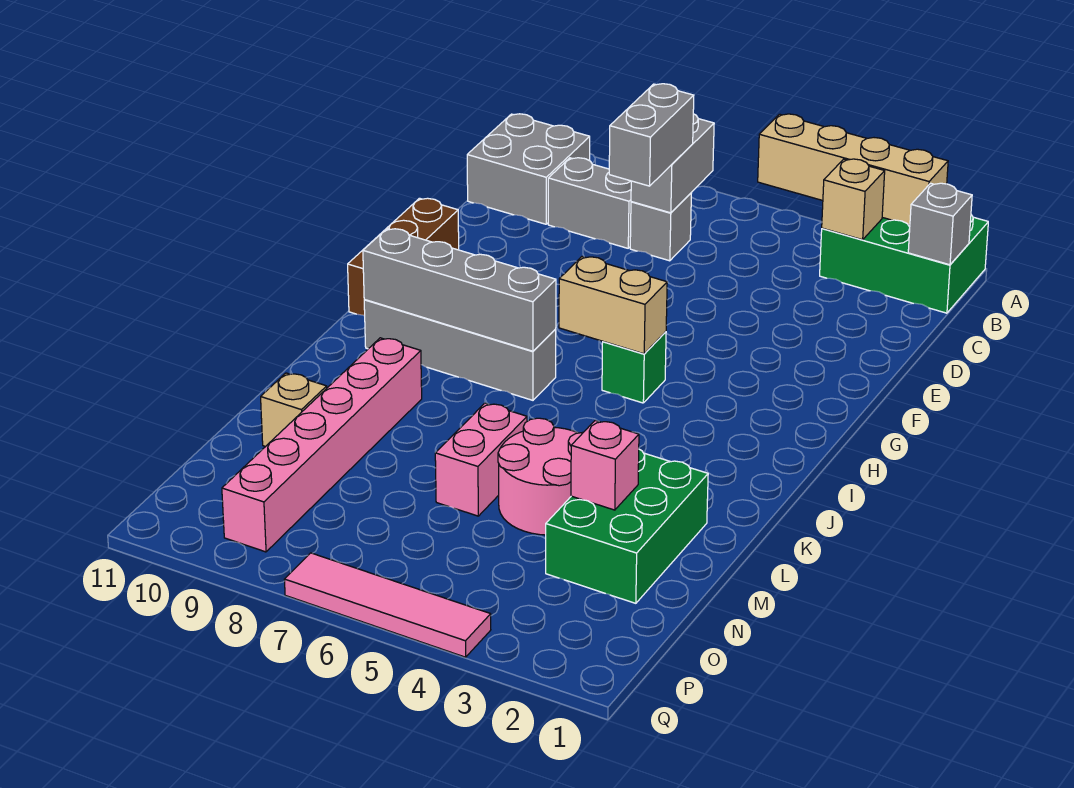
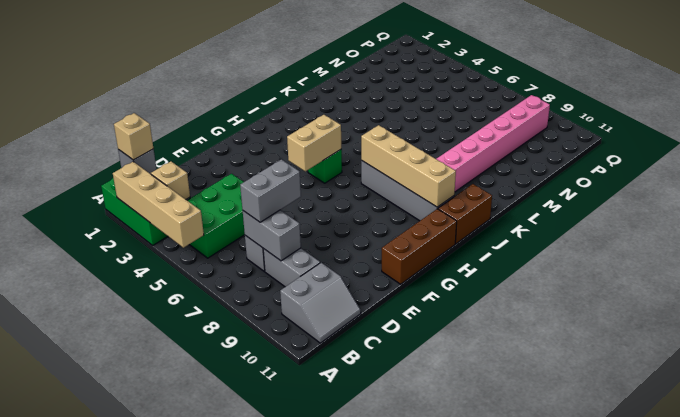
grey 1x2 brick [631,114,714,213] -> grey 1x2 brick turned to [243,210,301,261]
grey 2x2 brick [467,114,590,224] -> grey 2x2 slope [280,263,361,343]
tan 1x2 brick [559,257,667,354] -> tan 1x2 brick turned to [287,115,341,171]
grey 1x4 brick [363,229,556,351] -> tan 1x4 brick [361,125,456,207]
none -> brown 1x2 brick [438,184,492,244]
green 2x3 brick [546,449,708,603] -> green 2x3 brick moved to [187,174,245,258]
pink 2x2 round brick [498,418,583,535] -> none
pink 1x2 brick [435,403,527,516] -> none
pink 1x1 brick [571,420,639,510] -> none
tan 1x1 brick [261,373,327,447] -> tan 1x1 brick moved to [114,113,153,160]
pink 1x4 tile [284,553,491,657] -> none

